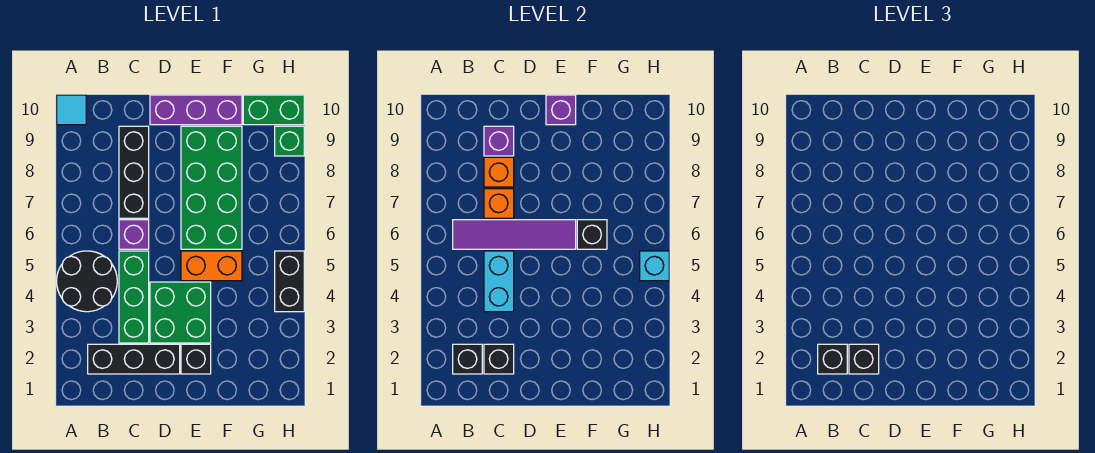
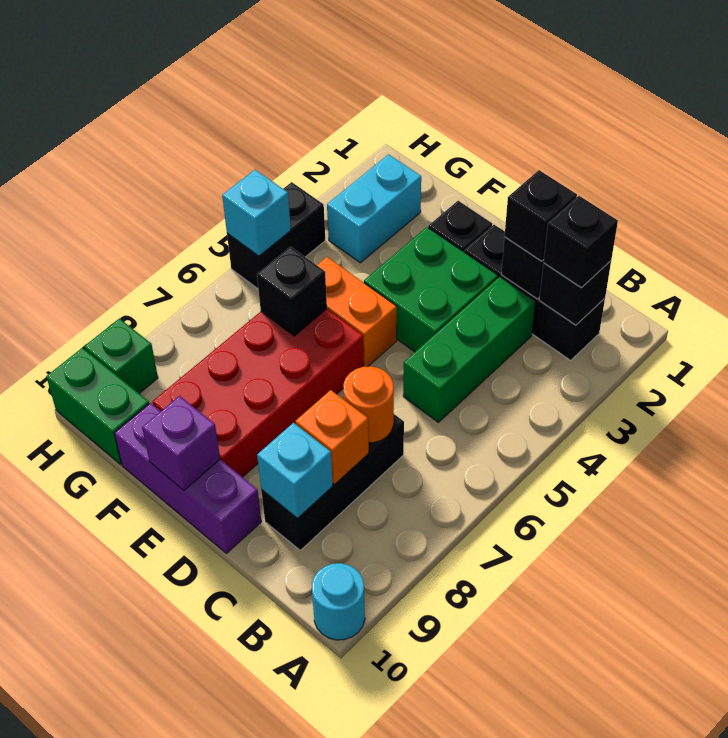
black 2x2 round brick [57,251,117,312] -> none
cyan 1x1 tile [57,95,86,125] -> cyan 1x1 round brick [312,563,365,640]
purple 1x4 tile [453,220,576,249] -> none
cyan 1x2 brick [484,251,514,312] -> cyan 1x2 brick moved to [327,154,421,263]
purple 1x1 brick [119,220,149,249] -> none
orange 1x1 brick [484,189,514,218] -> orange 1x1 round brick [343,366,394,443]
purple 1x1 brick [484,126,514,156] -> cyan 1x1 brick [257,423,333,518]
green 2x4 brick [181,126,242,249] -> red 2x4 brick [153,309,364,477]

